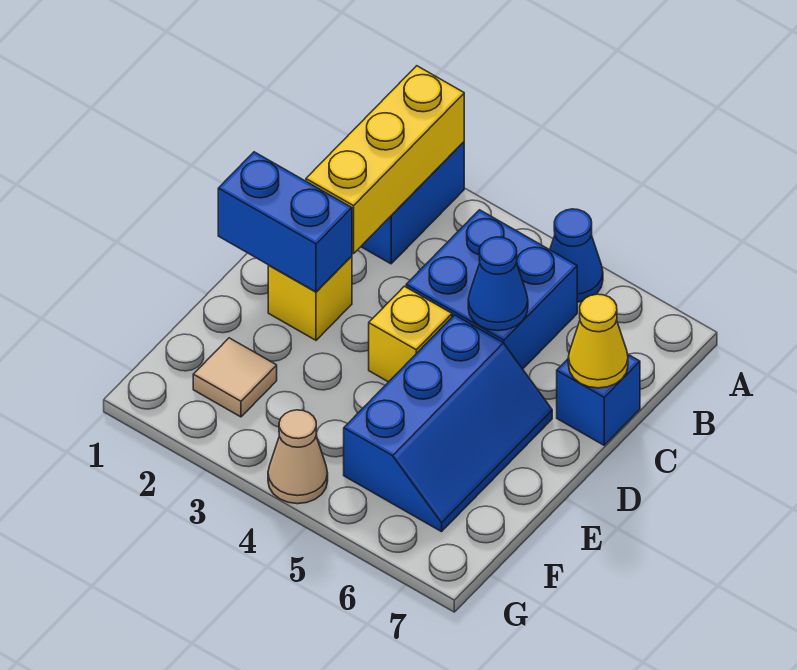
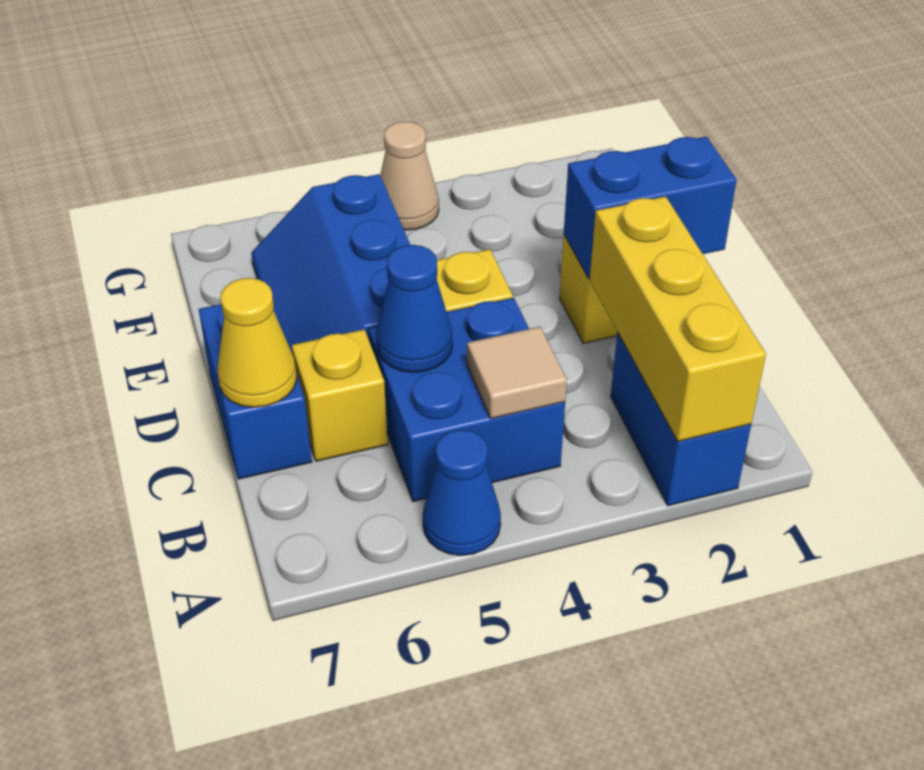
none -> yellow 1x1 brick [292,329,388,461]
blue 1x1 brick [557,354,640,445] -> blue 1x2 brick [199,302,312,479]
tan 1x1 tile [193,338,277,417] -> tan 1x1 tile moved to [467,327,567,419]

